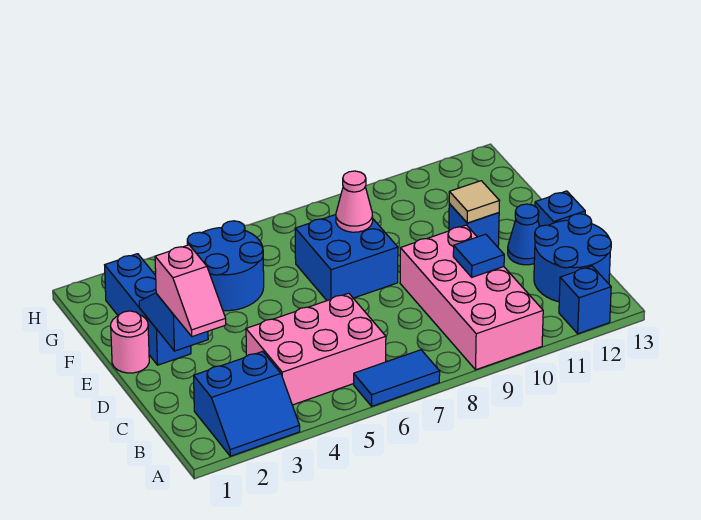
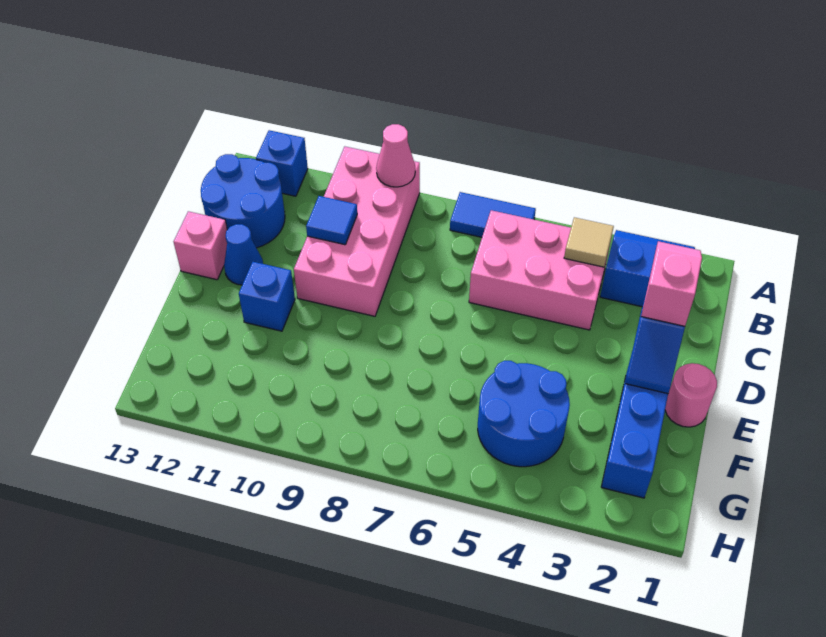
blue 1x1 brick [535,191,585,227] -> pink 1x1 brick [174,211,227,280]
blue 2x2 brick [295,215,398,301] -> none
tan 1x1 tile [449,181,499,223] -> tan 1x1 tile moved to [564,217,614,267]
pink 1x1 cone [336,171,373,232] -> pink 1x1 cone moved to [376,124,415,187]

